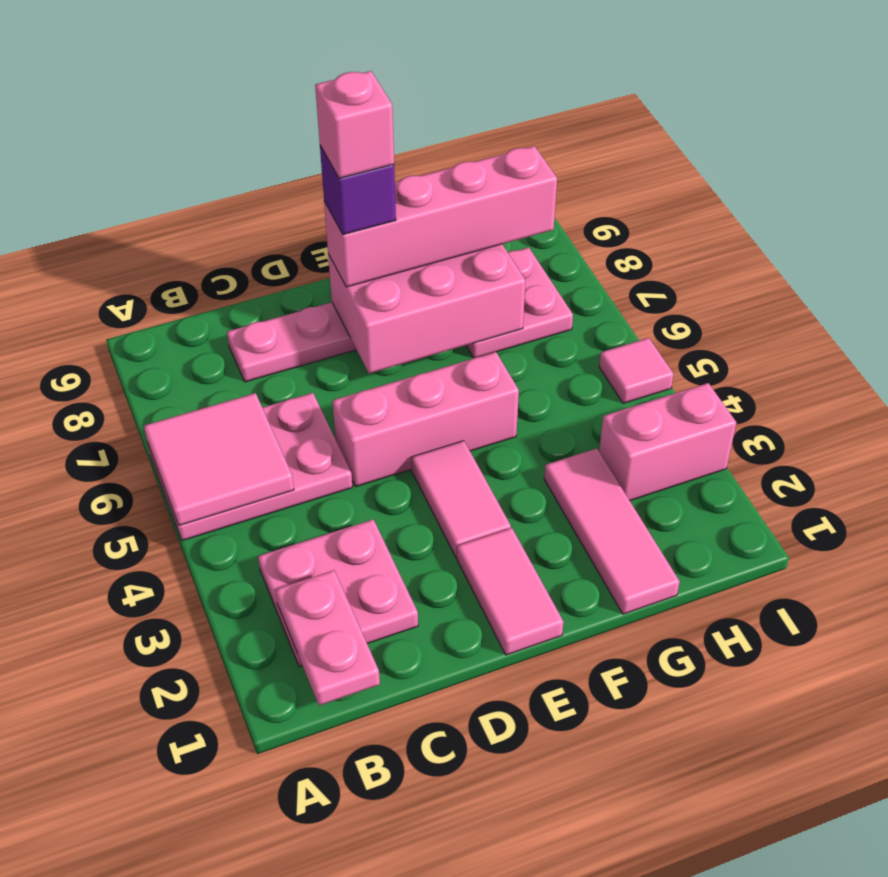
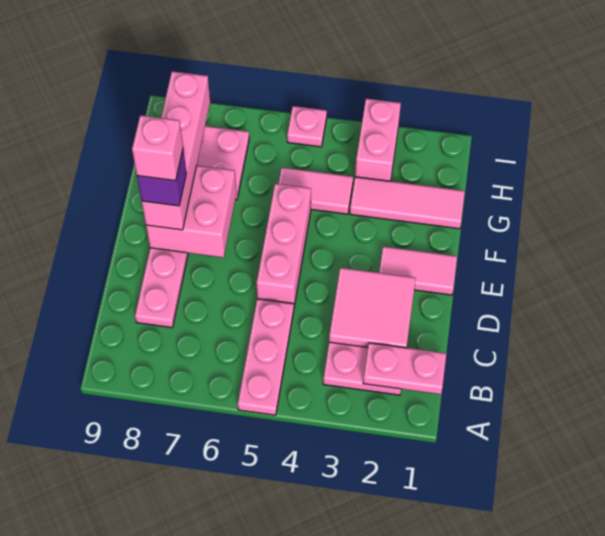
pink 2x3 plate [148,393,352,541] -> pink 1x3 plate [238,299,294,415]
pink 2x2 tile [144,393,294,526] -> pink 2x2 tile moved to [329,268,416,348]
pink 1x2 tile [411,441,511,558] -> pink 1x2 tile moved to [278,167,353,214]
pink 2x3 brick [328,244,525,374] -> pink 2x2 brick [146,165,236,258]
pink 1x1 tile [599,338,674,403] -> pink 1x1 plate [287,106,327,147]

